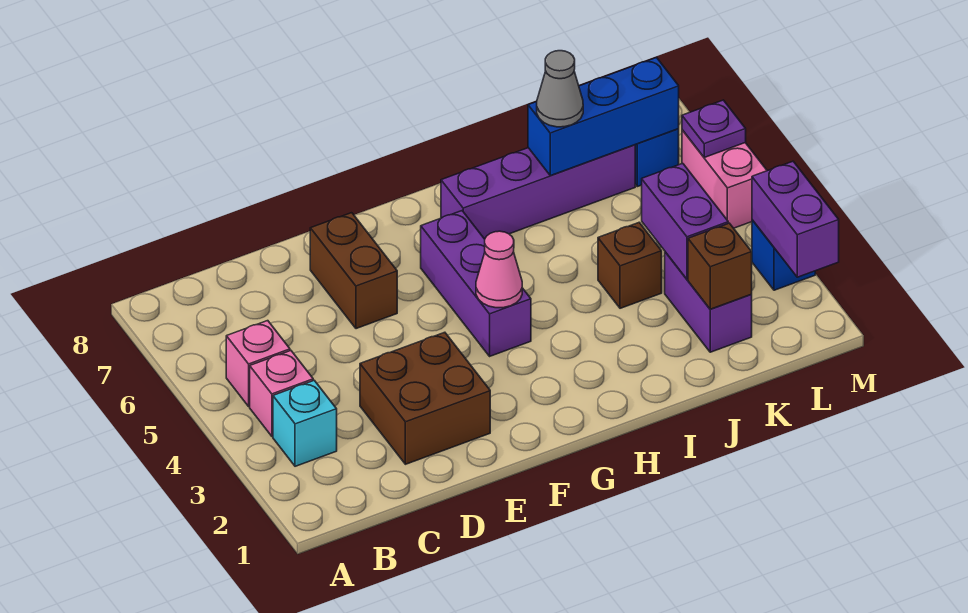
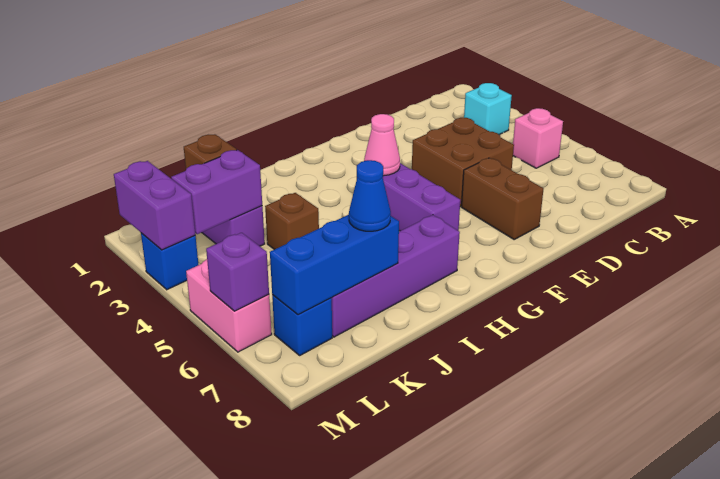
pink 1x1 brick [250,351,313,436] -> none
brown 2x2 brick [360,332,490,464] -> brown 2x2 brick moved to [412,118,514,206]
grey 1x1 cone [537,51,583,127] -> blue 1x1 cone [349,160,391,231]
purple 1x2 brick [642,163,728,279] -> purple 1x2 brick turned to [171,150,262,234]
purple 1x1 plate [682,100,746,157] -> purple 1x1 brick [206,233,269,311]

